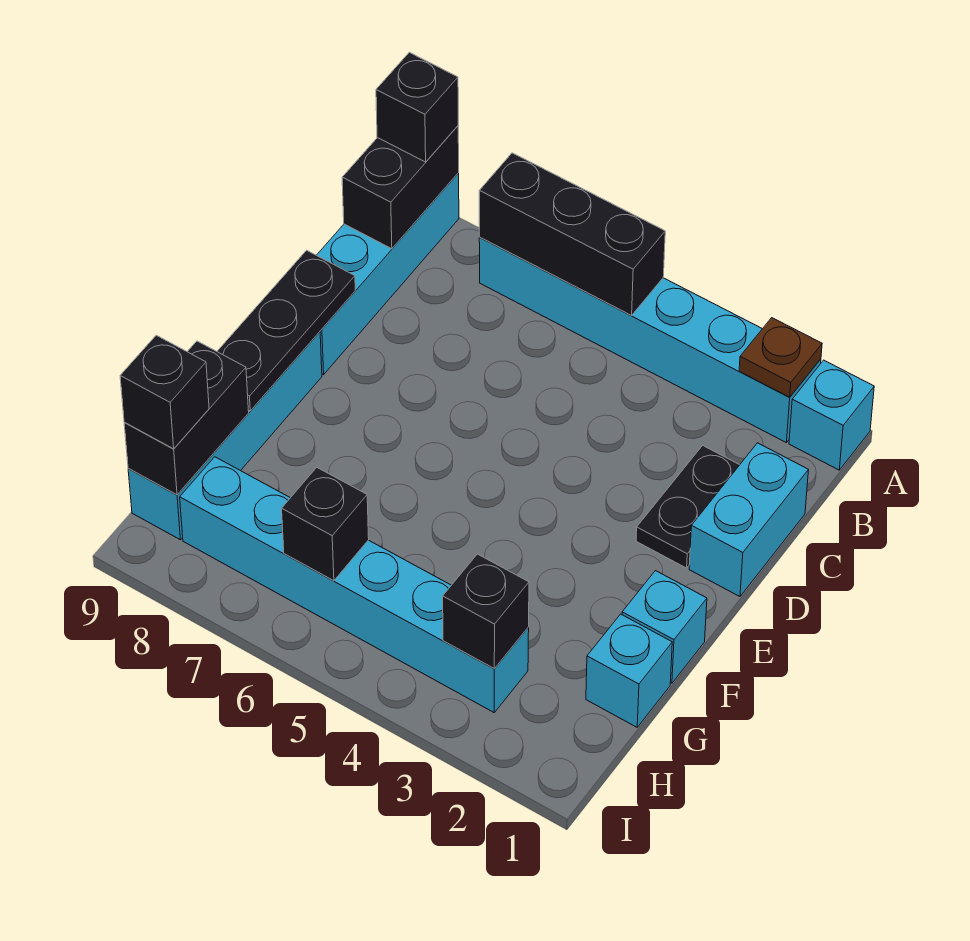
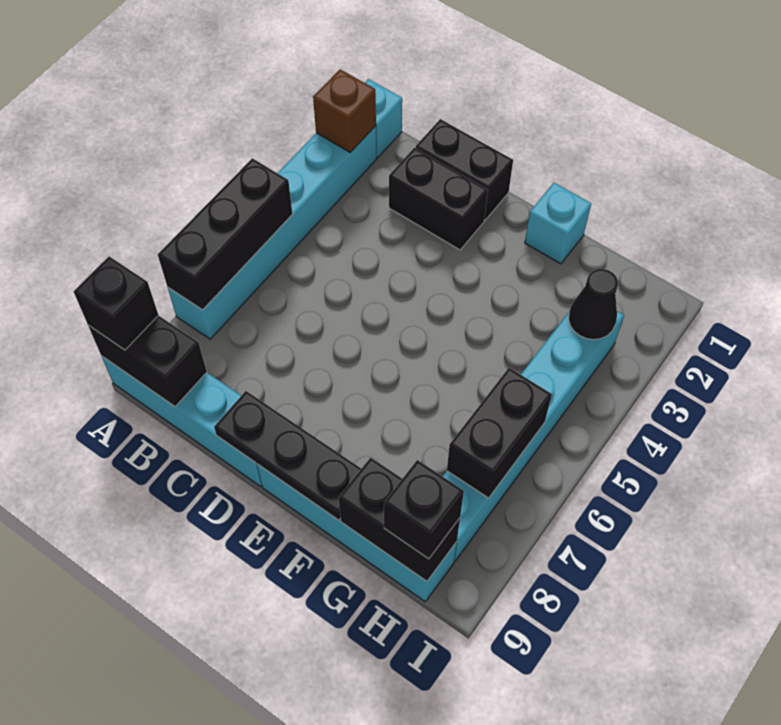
brown 1x1 plate [739,318,822,397] -> brown 1x1 brick [313,69,376,152]
cyan 1x2 brick [689,443,808,596] -> black 1x2 brick [416,119,513,220]
black 1x2 plate [636,445,739,568] -> black 1x2 brick [389,148,488,250]
cyan 1x1 brick [586,614,672,727] -> none
black 1x1 brick [443,554,529,669] -> black 1x1 cone [569,269,618,340]
black 1x1 brick [282,468,369,581] -> black 1x2 brick [447,368,552,498]

